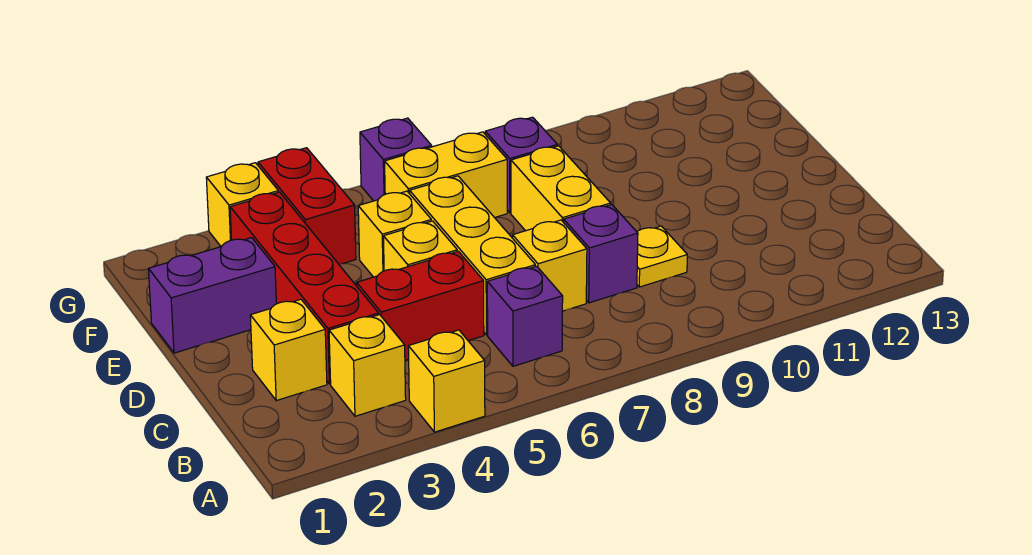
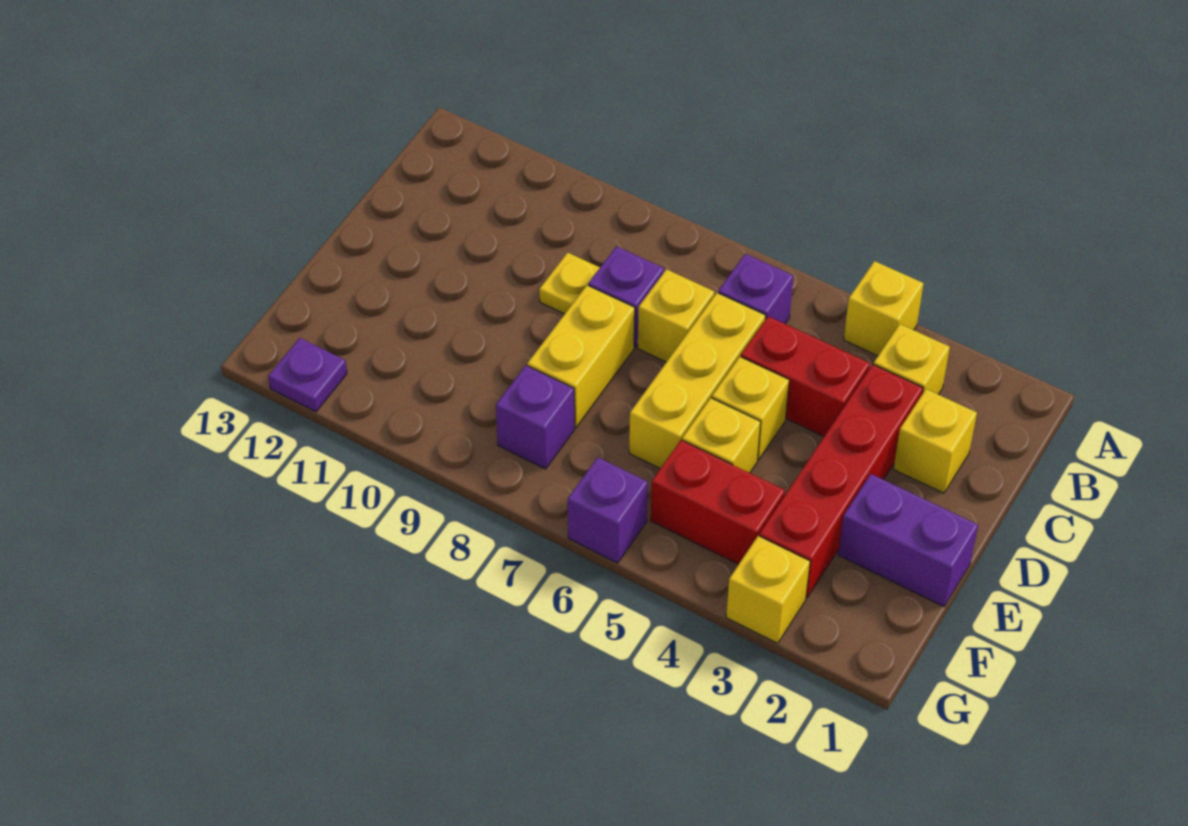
red 1x2 brick [258,148,356,264] -> red 1x2 brick turned to [651,440,785,564]
yellow 1x2 brick [385,132,507,217] -> none
none -> purple 1x1 plate [268,338,347,412]

